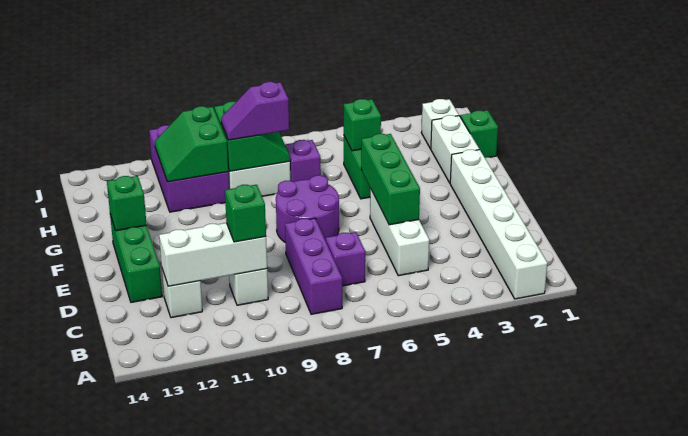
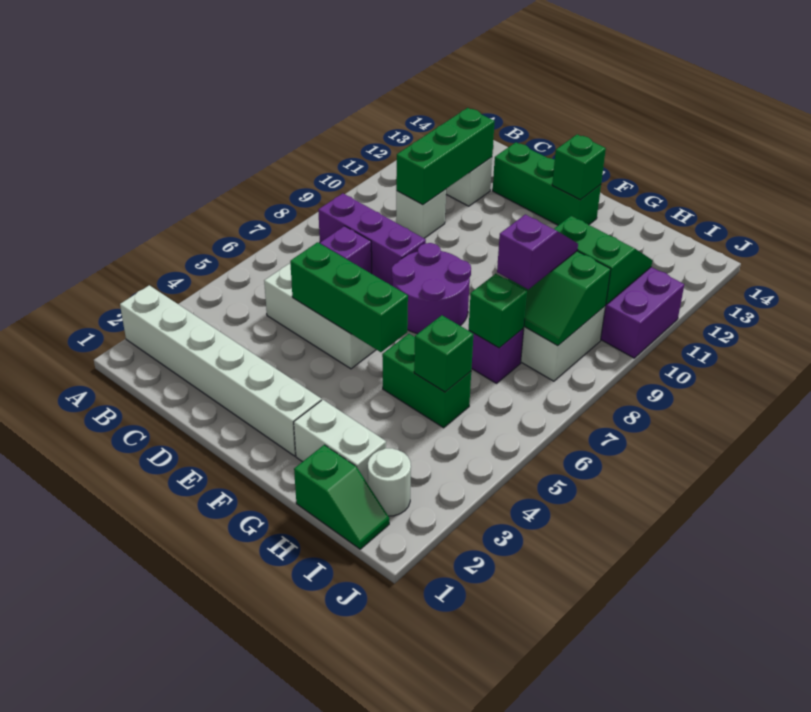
white 1x3 brick [159,223,267,286] -> green 1x3 brick [396,108,495,205]
green 1x1 brick [225,185,266,242] -> green 1x1 brick moved to [469,274,527,348]
white 1x1 brick [421,99,459,149] -> white 1x1 round brick [368,448,411,516]

